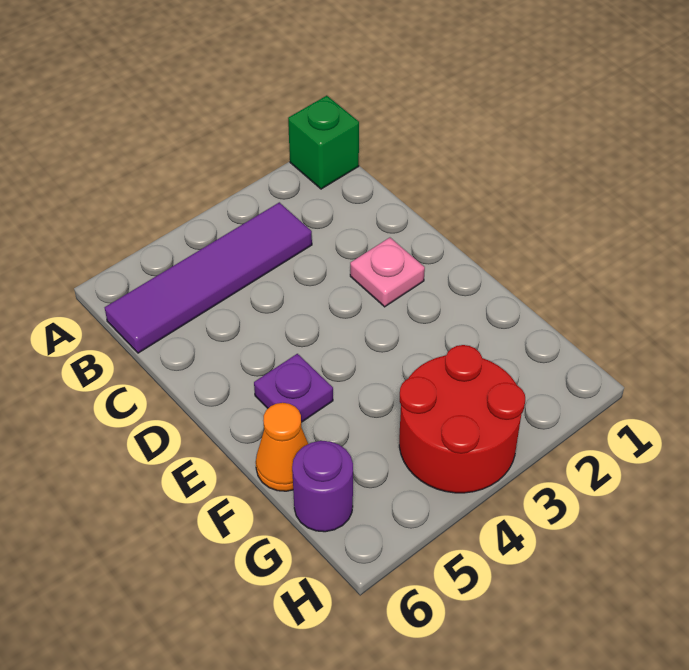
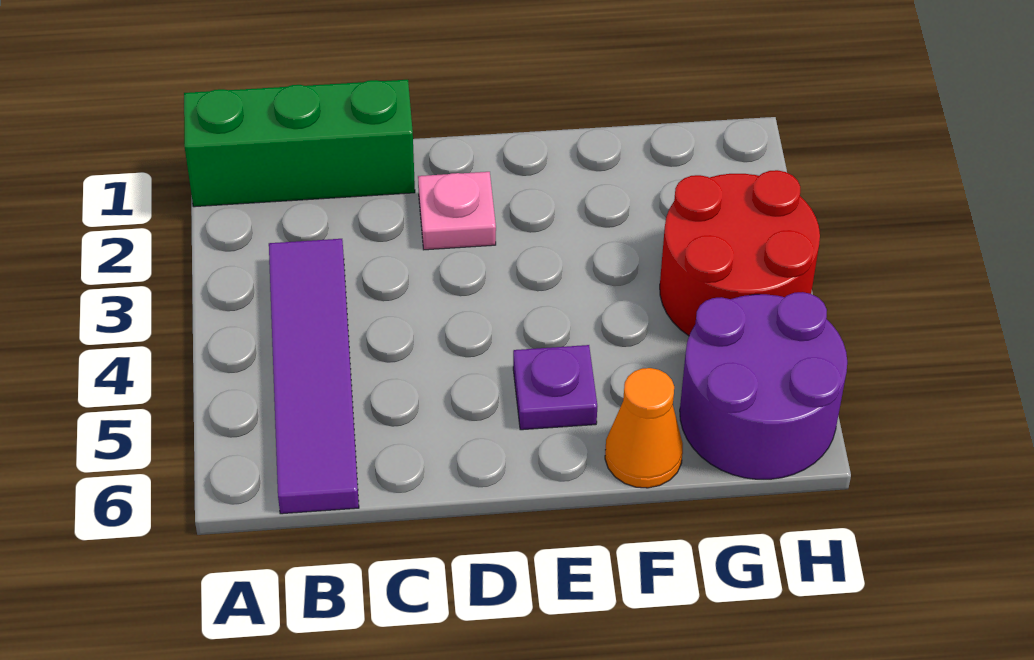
green 1x1 brick [288,96,359,189] -> green 1x3 brick [184,80,415,207]
purple 1x1 round brick [292,441,353,532] -> purple 2x2 round brick [680,292,847,479]

